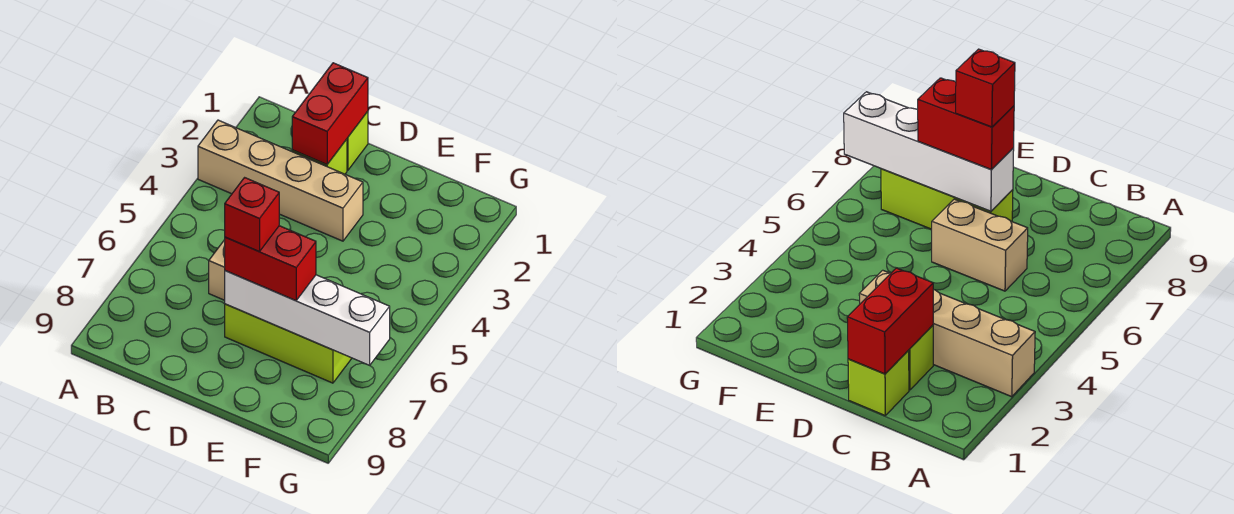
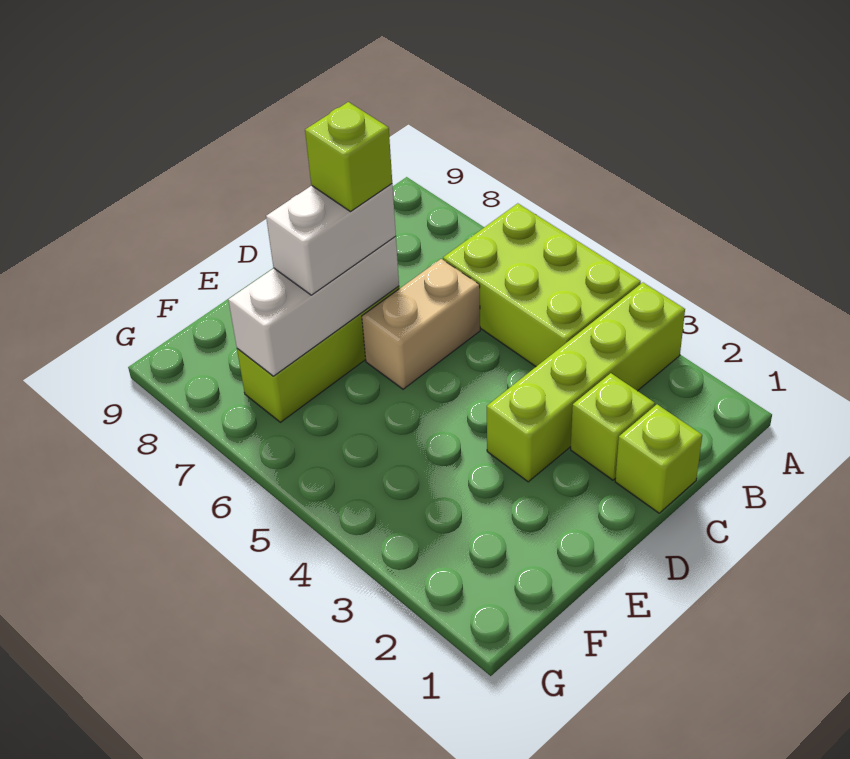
tan 1x4 brick [198,120,363,241] -> lime 1x4 brick [487,283,685,482]
none -> lime 2x3 brick [443,203,641,366]
red 1x2 brick [292,63,368,165] -> none
white 1x4 brick [225,271,390,365] -> white 1x3 brick [228,236,399,376]
red 1x2 brick [225,226,316,301] -> white 1x2 brick [266,184,396,295]
red 1x1 brick [225,178,279,252] -> lime 1x1 brick [305,102,392,212]

